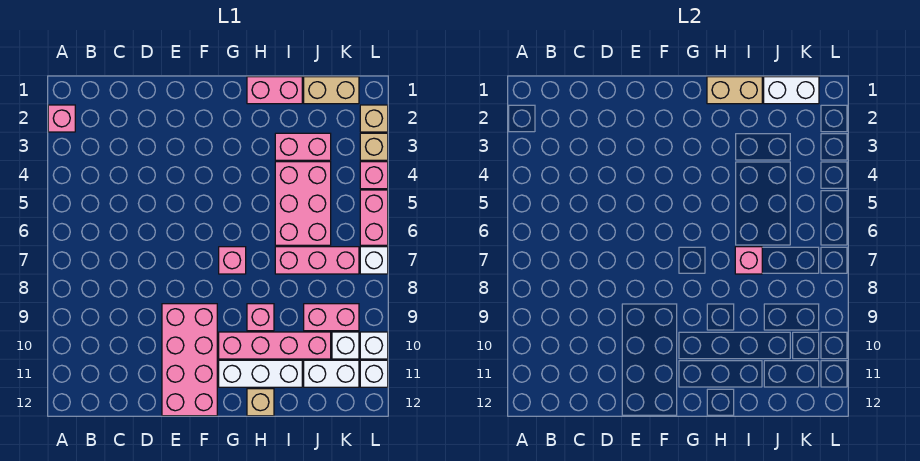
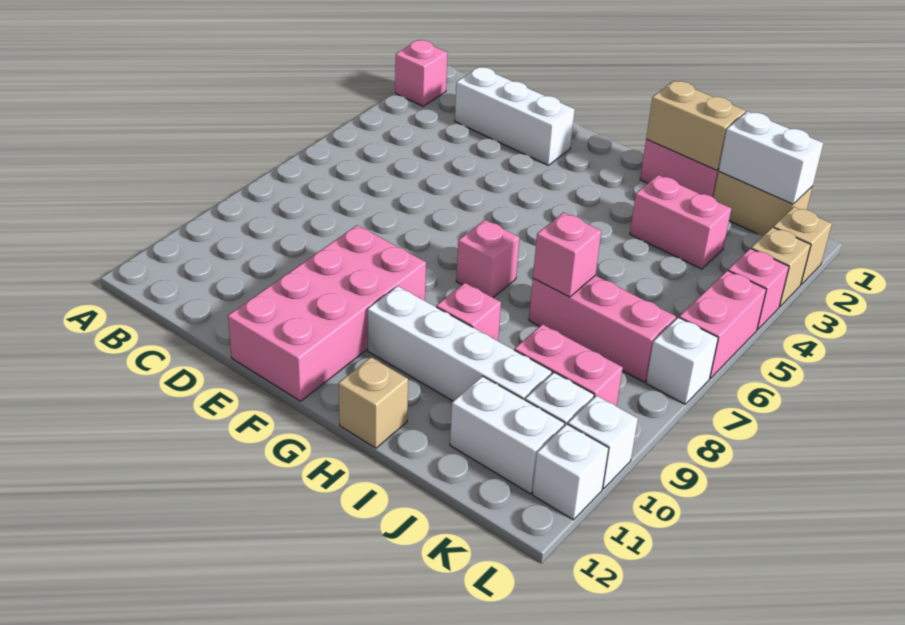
pink 1x4 brick [219,332,331,359] -> white 1x4 brick [368,286,552,401]
white 1x3 brick [219,360,302,387] -> white 1x3 brick moved to [455,67,575,165]
pink 2x3 brick [275,162,331,245] -> none

